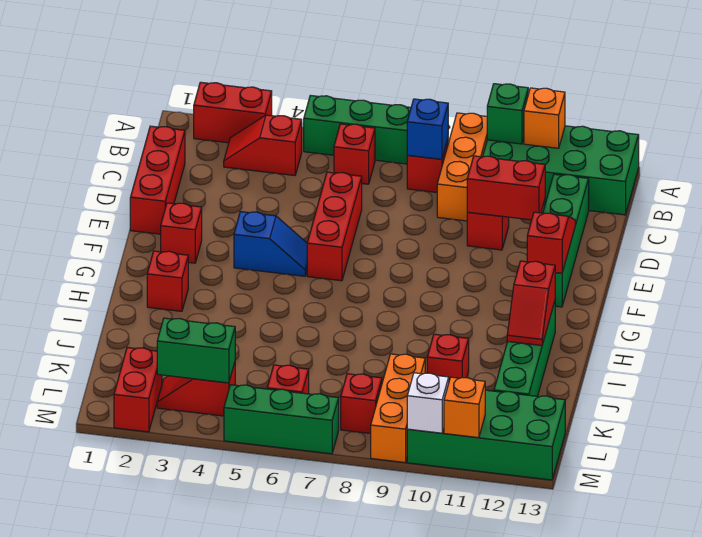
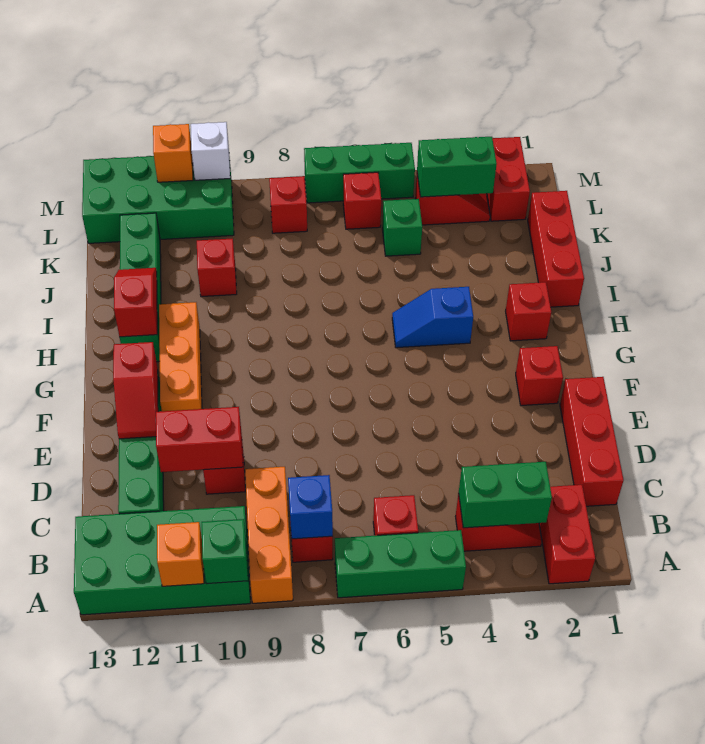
red 1x2 brick [194,82,272,143] -> red 1x2 brick turned to [539,485,595,584]
none -> green 1x2 brick [459,462,552,528]
red 1x3 brick [307,172,362,281] -> red 1x3 brick moved to [528,191,584,307]
blue 1x2 slope [234,212,307,276] -> blue 1x2 slope moved to [392,287,473,348]
none -> green 1x1 brick [382,199,422,256]
orange 1x3 brick [371,354,425,463] -> orange 1x3 brick moved to [159,302,202,411]

